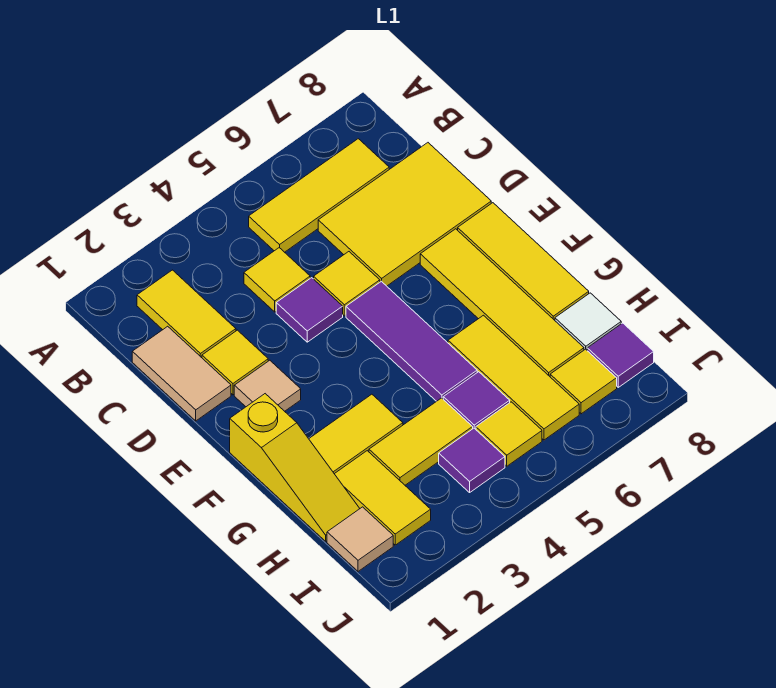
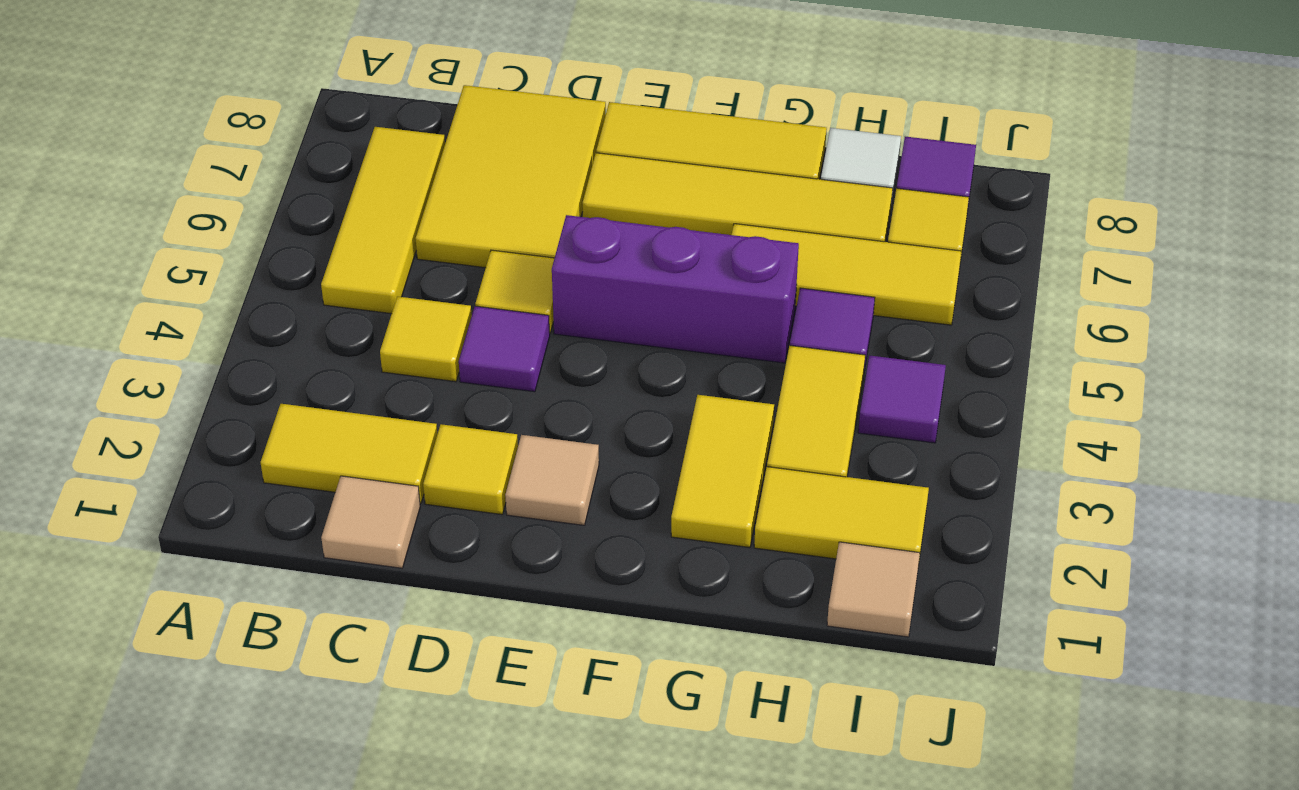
tan 1x2 tile [132,326,231,421] -> tan 1x1 tile [321,476,420,568]
purple 1x3 tile [346,281,477,401] -> purple 1x3 brick [552,215,799,363]
yellow 1x3 slope [230,394,360,541] -> none
yellow 1x1 tile [476,402,542,466] -> none

